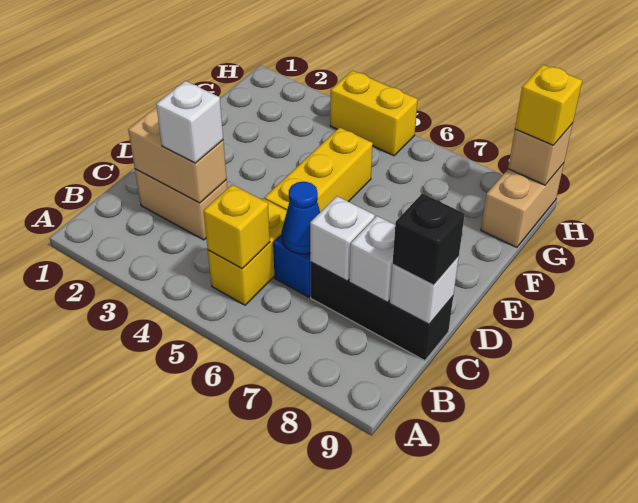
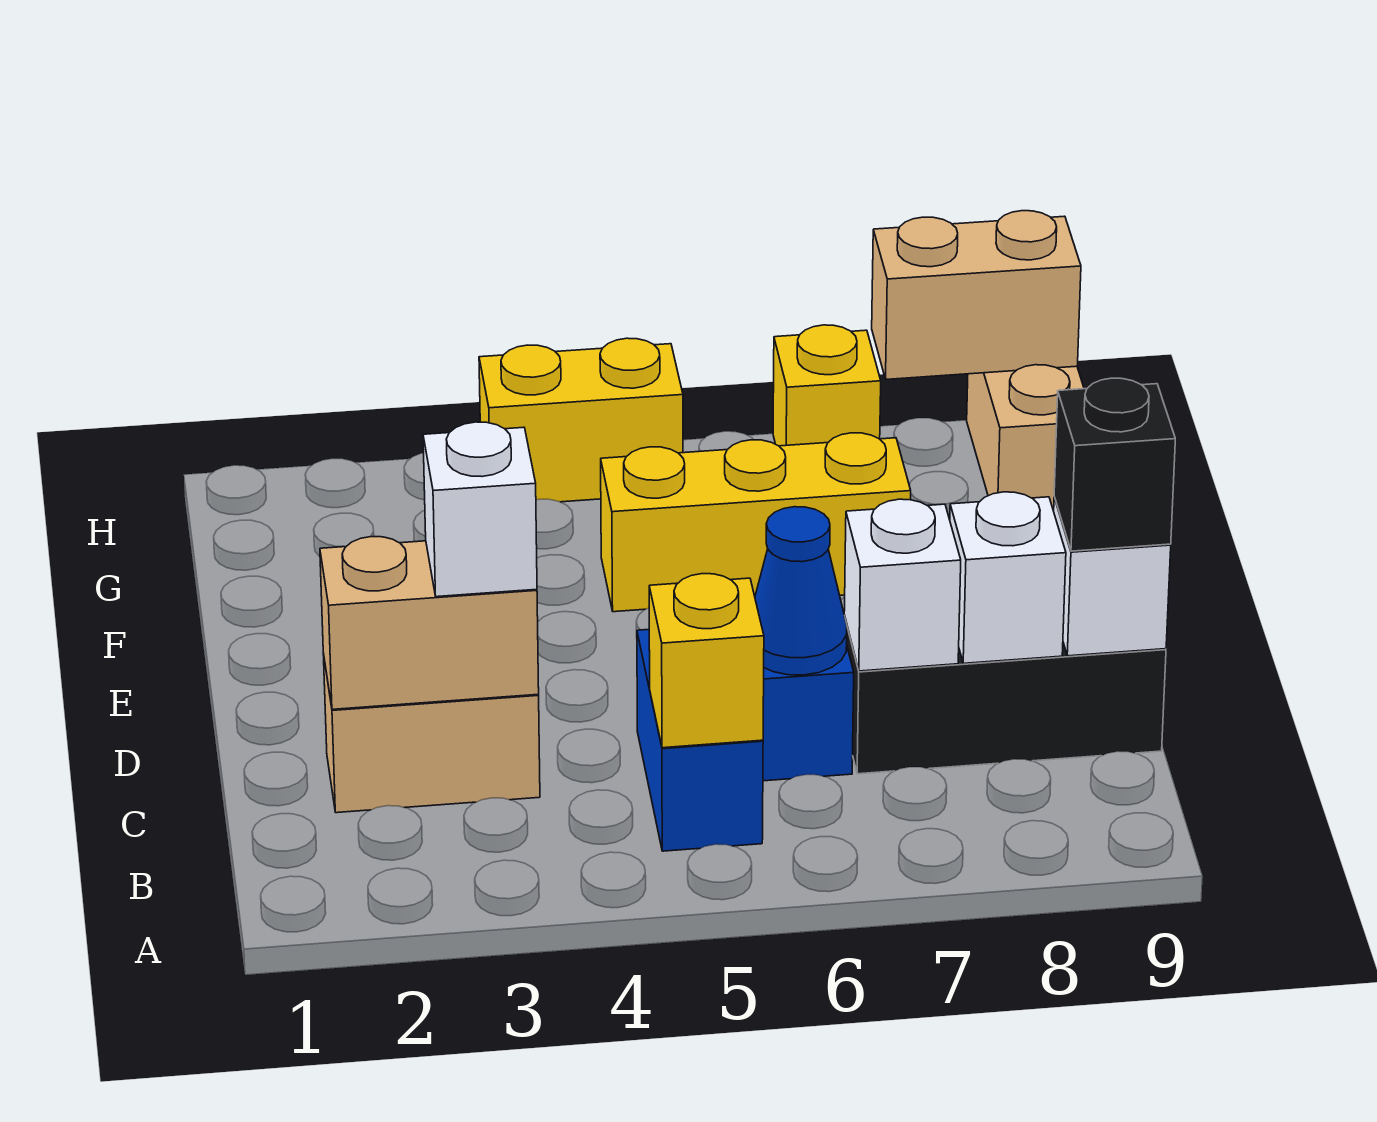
yellow 1x2 brick [208,198,287,305] -> blue 1x2 brick [637,629,763,851]
yellow 1x3 brick [264,127,373,212] -> yellow 1x3 brick turned to [601,433,911,612]
tan 1x1 brick [508,123,573,185] -> tan 1x2 brick [872,211,1081,379]
yellow 1x1 brick [515,65,582,145] -> yellow 1x1 brick moved to [773,325,881,446]

